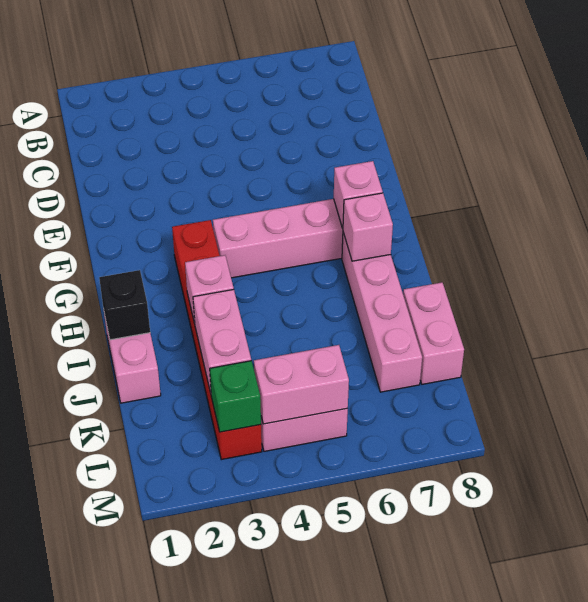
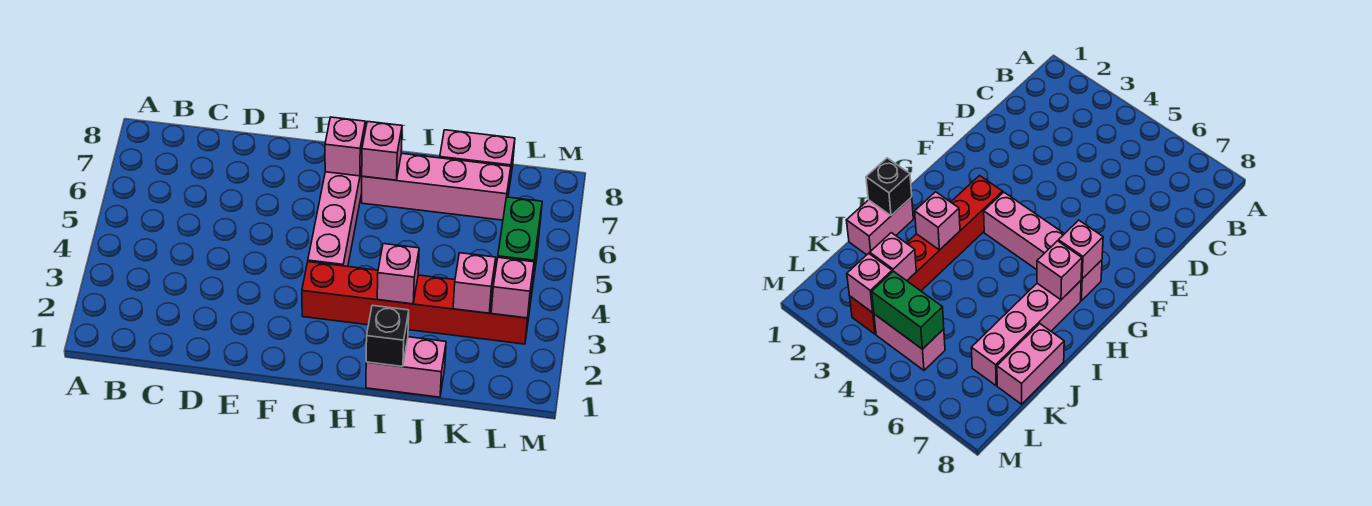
pink 1x2 brick [193,289,251,393] -> pink 1x1 brick [453,253,496,313]
green 1x1 brick [210,361,261,432] -> pink 1x1 brick [491,258,534,318]
pink 1x2 brick [254,345,349,424] -> green 1x2 brick [498,197,542,281]

